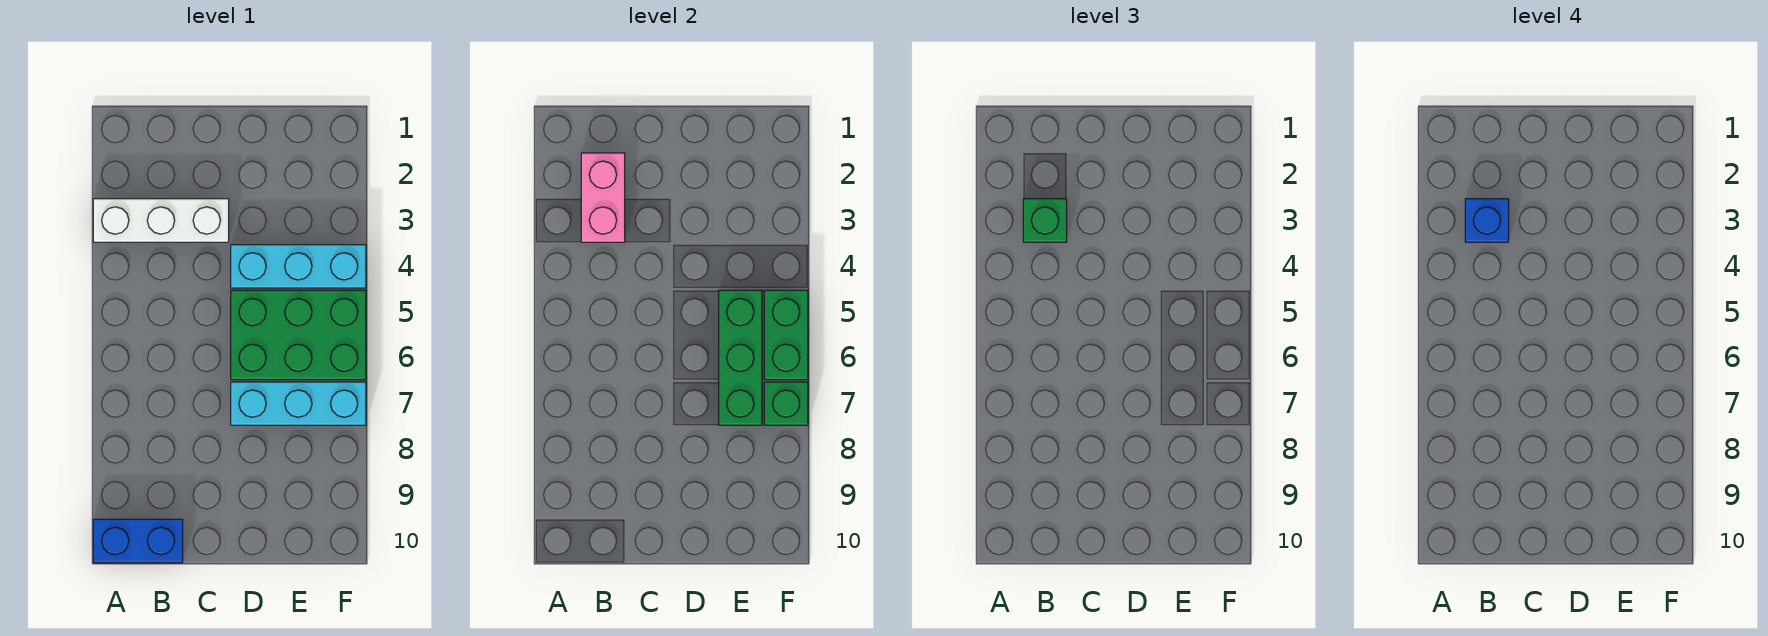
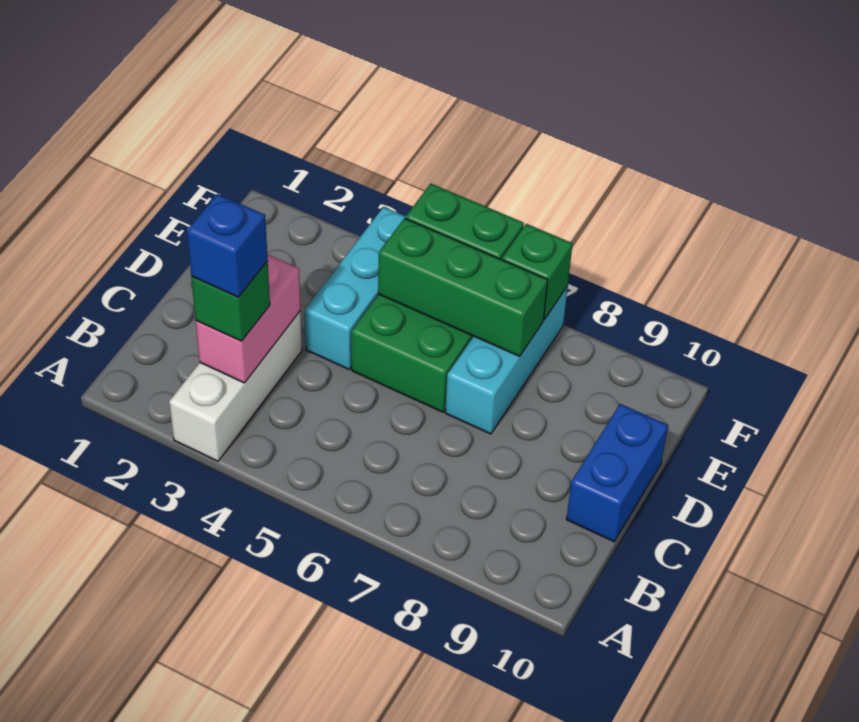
blue 1x2 brick [93,519,183,563] -> blue 1x2 brick moved to [566,404,668,542]
pink 1x2 brick [581,153,625,242] -> pink 1x2 brick turned to [196,254,301,383]

